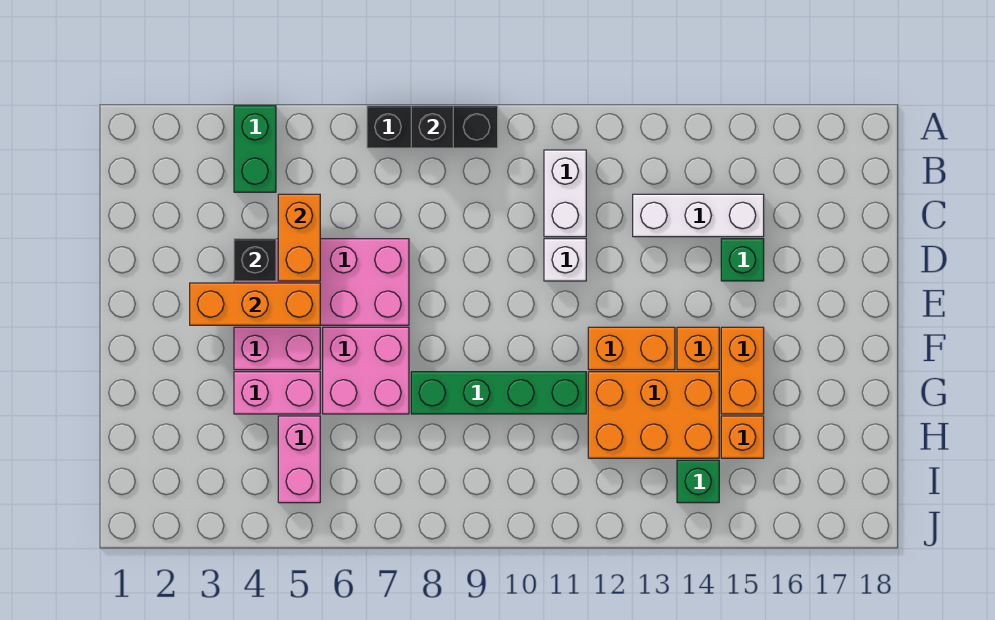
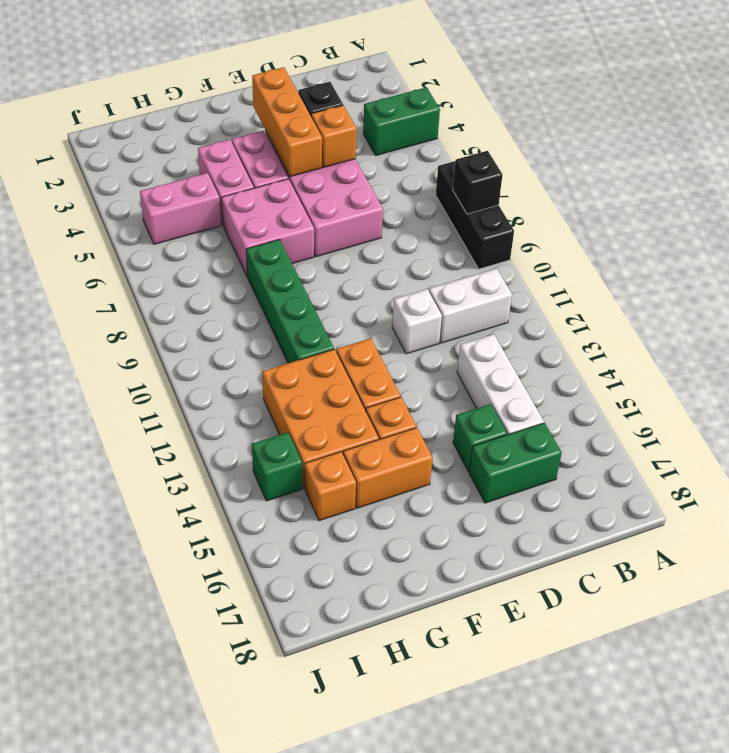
orange 1x2 brick [278,194,320,281] -> orange 1x1 brick [311,105,356,167]
none -> green 1x2 brick [469,423,562,503]

